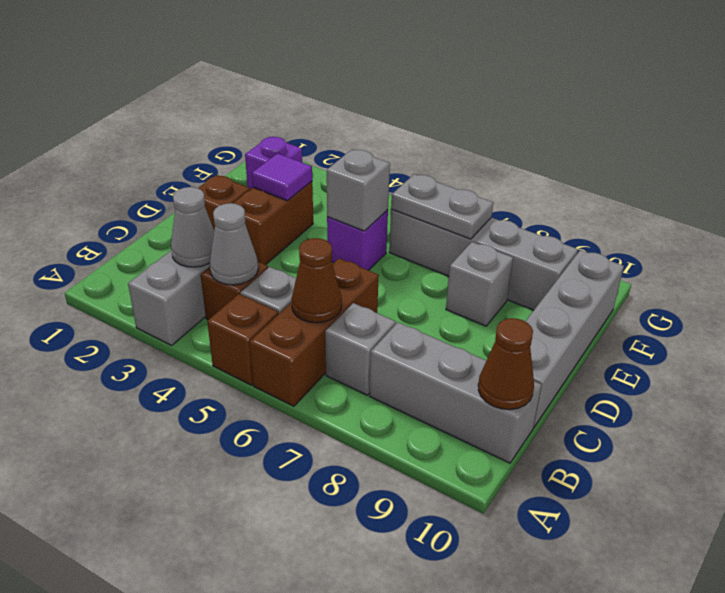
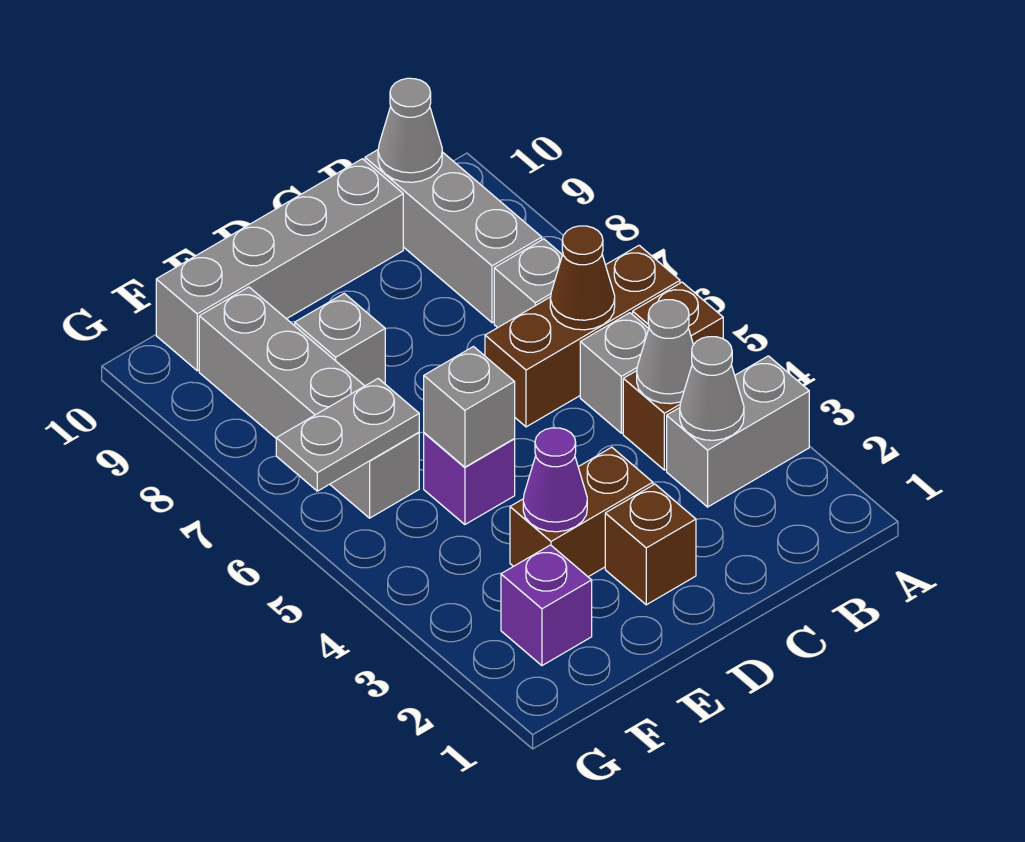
brown 1x1 cone [478,318,534,410] -> grey 1x1 cone [378,78,442,182]
purple 1x1 tile [252,153,312,201] -> purple 1x1 cone [523,428,587,532]
grey 1x2 plate [391,174,493,239] -> grey 1x2 plate turned to [276,379,419,491]

